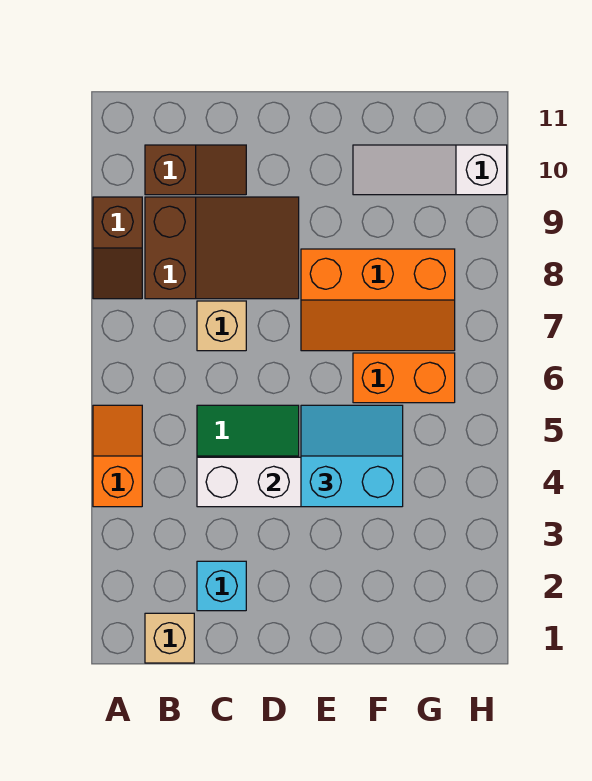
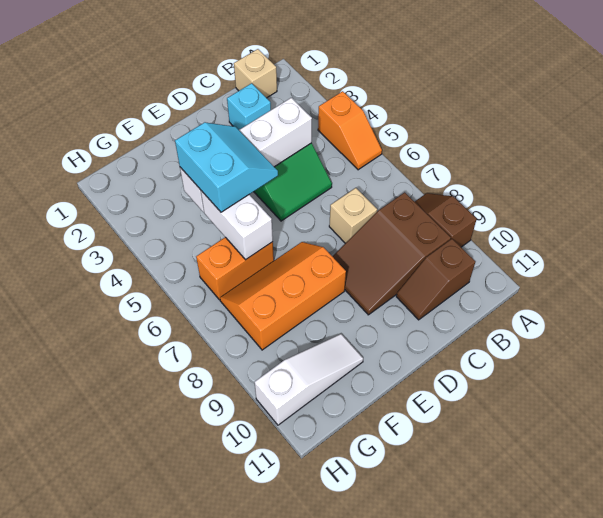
cyan 2x2 slope [301,405,403,507] -> cyan 2x2 slope turned to [175,122,278,212]
none -> white 1x2 brick [201,191,273,260]

